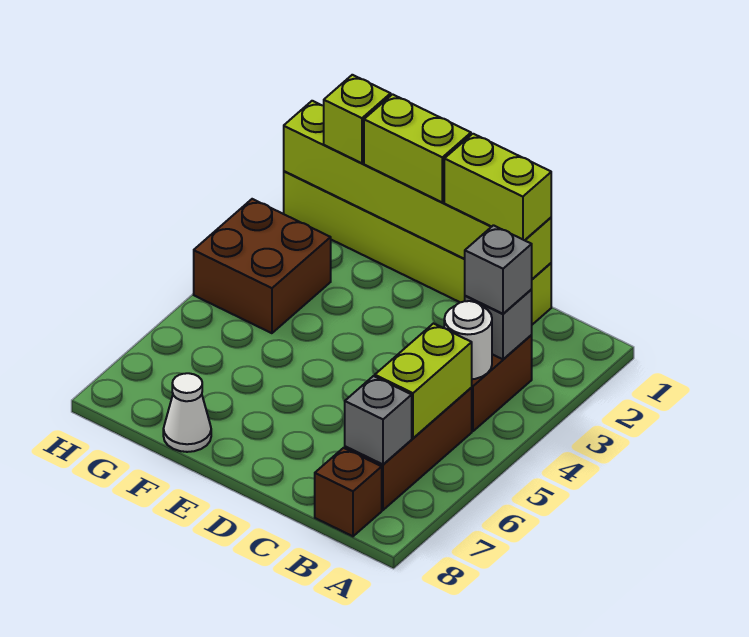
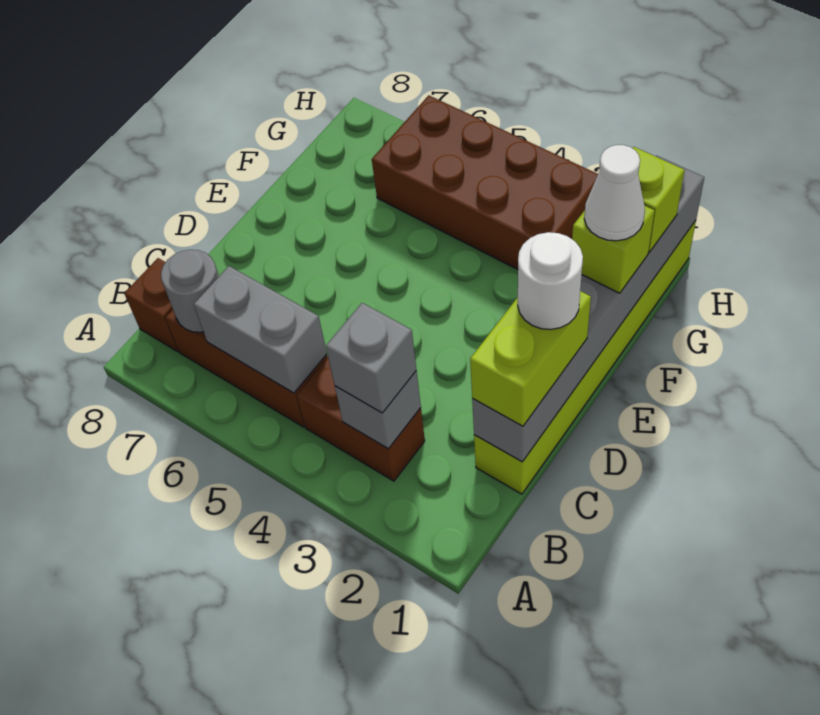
white 1x1 round brick [444,301,492,379] -> white 1x1 round brick moved to [518,232,583,329]
lime 1x2 brick [375,324,472,438] -> grey 1x2 brick [194,266,327,393]
grey 1x1 brick [345,376,412,464] -> grey 1x1 round brick [161,250,219,332]
lime 1x6 brick [284,101,551,279] -> grey 1x6 brick [472,156,704,462]
lime 1x2 brick [364,94,471,202] -> lime 1x1 brick [572,206,654,293]
white 1x1 cone [163,373,211,452] -> white 1x1 cone moved to [584,145,645,241]
brown 2x2 brick [194,199,331,333] -> brown 2x4 brick [372,95,598,269]

